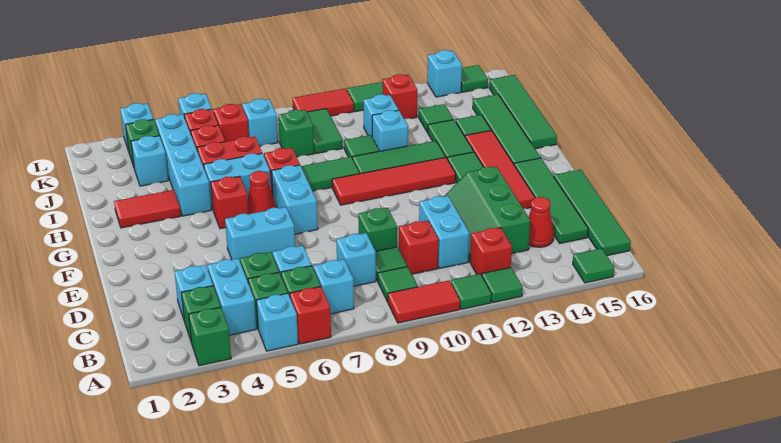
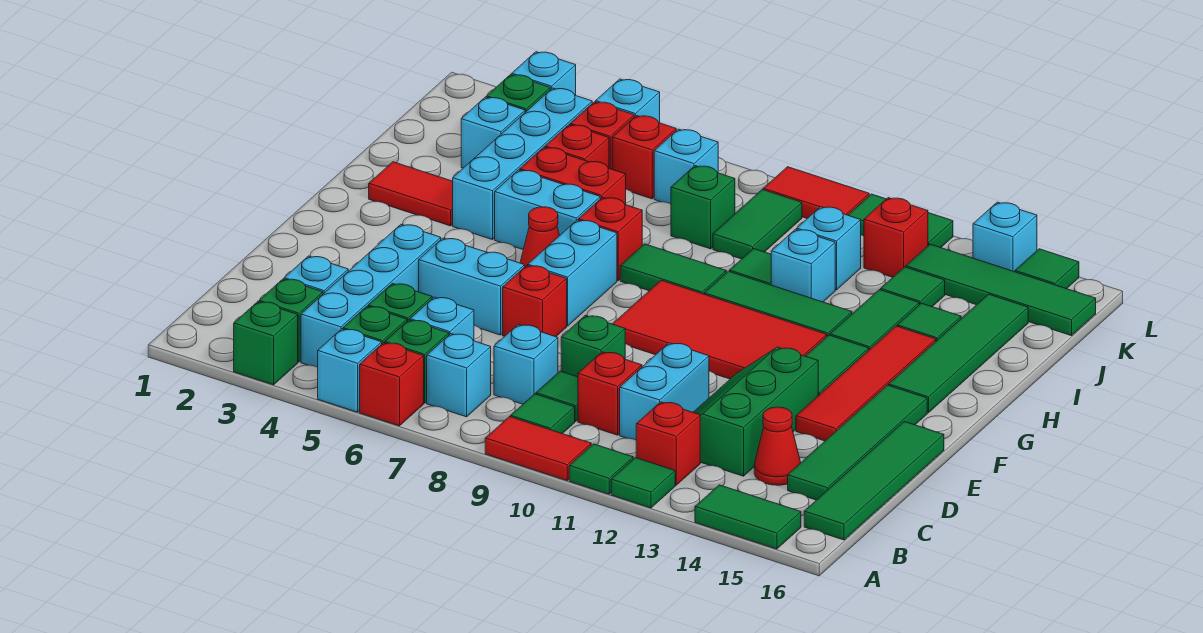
green 1x1 tile [573,248,614,283] -> green 1x2 tile [695,485,801,549]
cyan 1x2 brick [208,258,256,335] -> cyan 1x4 brick [301,224,441,367]
red 1x1 brick [211,176,248,229] -> red 1x1 brick moved to [503,265,567,337]
red 1x4 tile [332,157,456,205] -> red 2x4 tile [613,280,827,379]
green 1x4 tile [489,75,557,149] -> green 1x4 tile turned to [906,244,1096,336]

